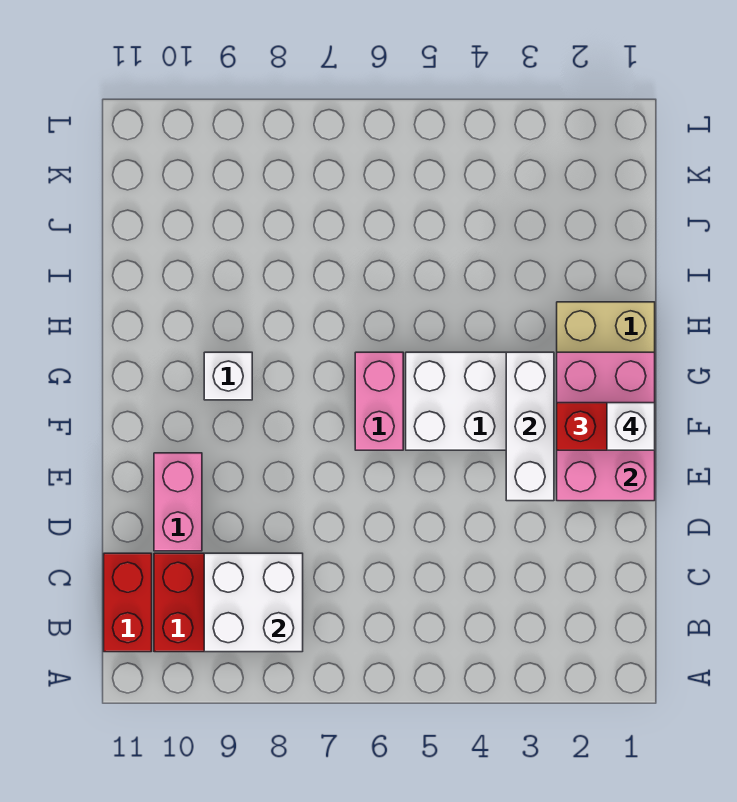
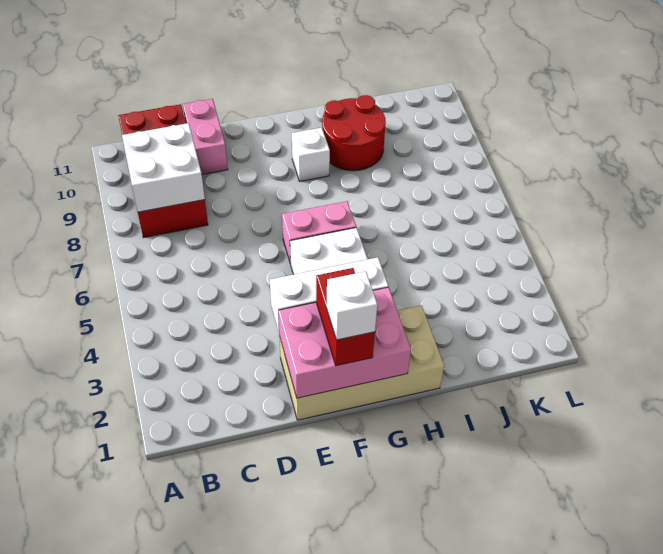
pink 1x2 brick [154,453,202,551] -> pink 1x2 brick turned to [183,99,228,175]
none -> red 2x2 round brick [322,95,386,171]

